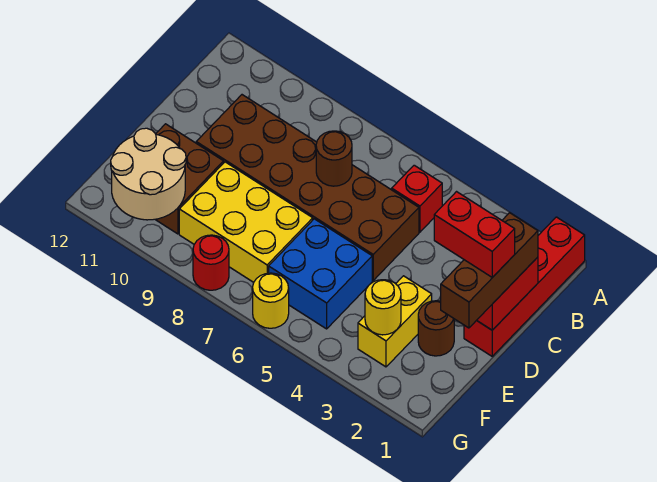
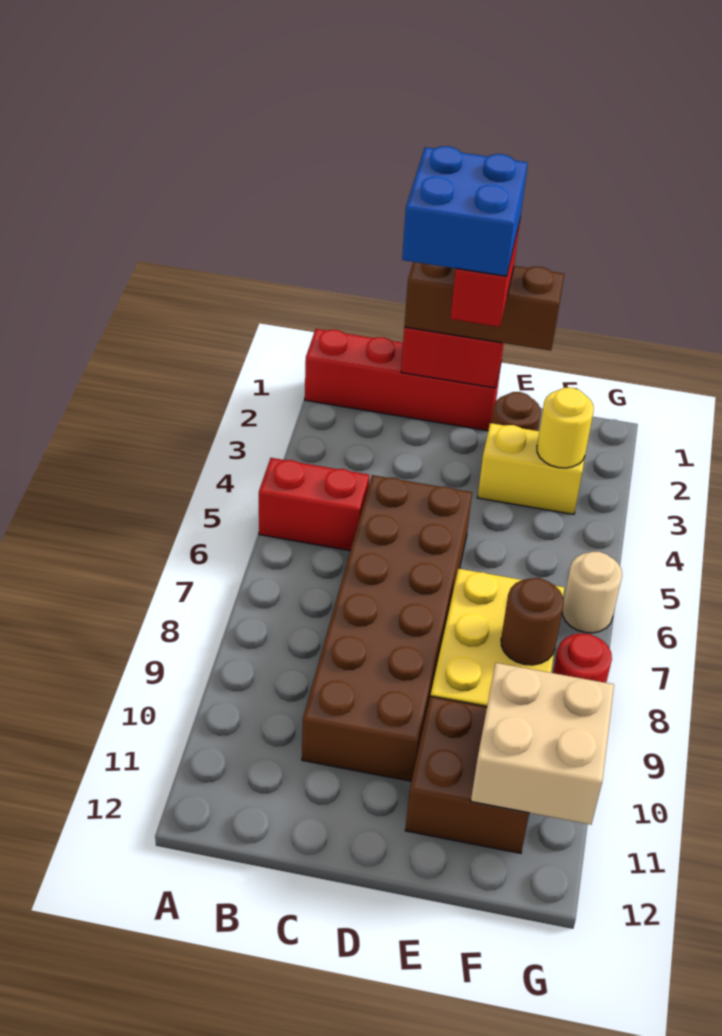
red 1x1 brick [392,165,442,232] -> red 1x2 brick [259,458,369,551]
brown 1x1 round brick [316,131,352,186] -> brown 1x1 round brick moved to [501,578,564,665]
blue 2x2 brick [269,219,372,329] -> blue 2x2 brick moved to [402,146,528,276]
tan 2x2 round brick [111,128,186,220] -> tan 2x2 brick [471,663,614,825]
yellow 1x1 round brick [253,273,289,328] -> tan 1x1 round brick [562,552,622,633]

